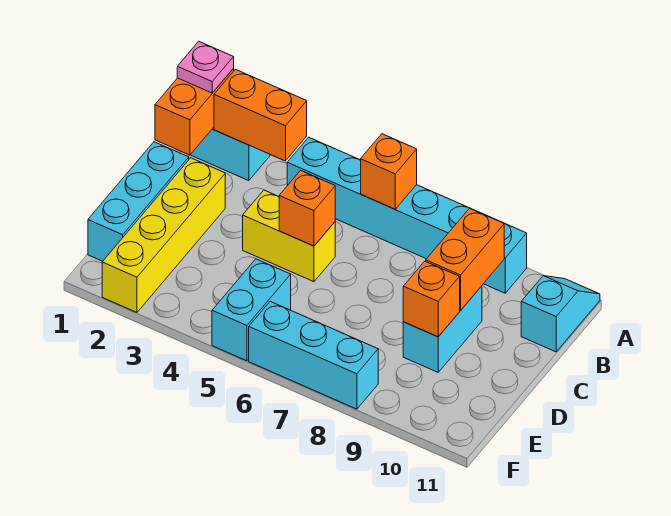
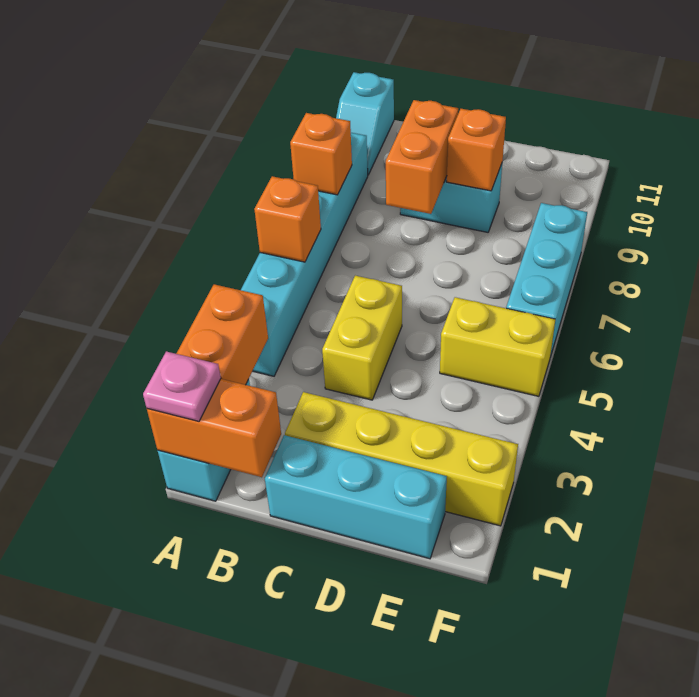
cyan 1x2 slope [521,276,600,352] -> cyan 1x2 slope turned to [336,72,394,175]
orange 1x2 brick [426,208,504,310] -> orange 1x2 brick turned to [386,100,458,214]
orange 1x1 brick [279,170,335,246] -> orange 1x1 brick moved to [290,113,352,195]
cyan 1x2 brick [212,259,291,361] -> yellow 1x2 brick [440,297,555,396]

